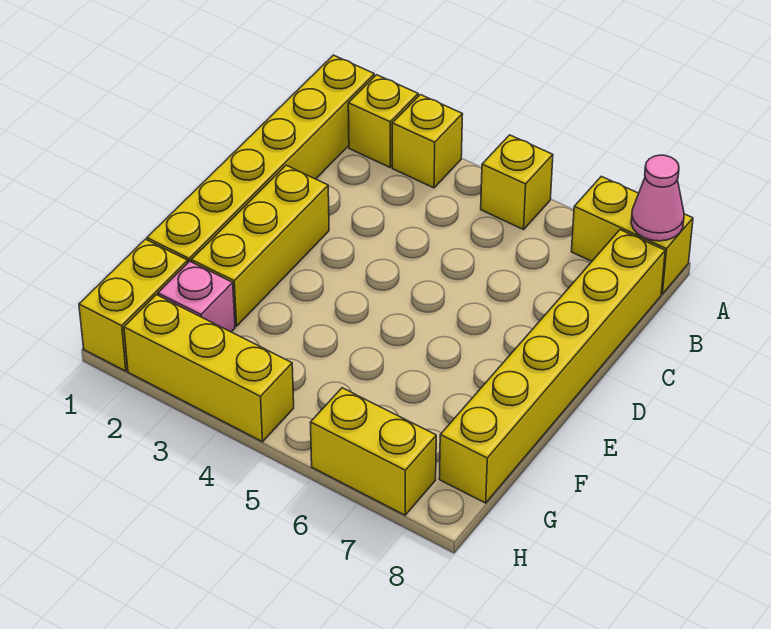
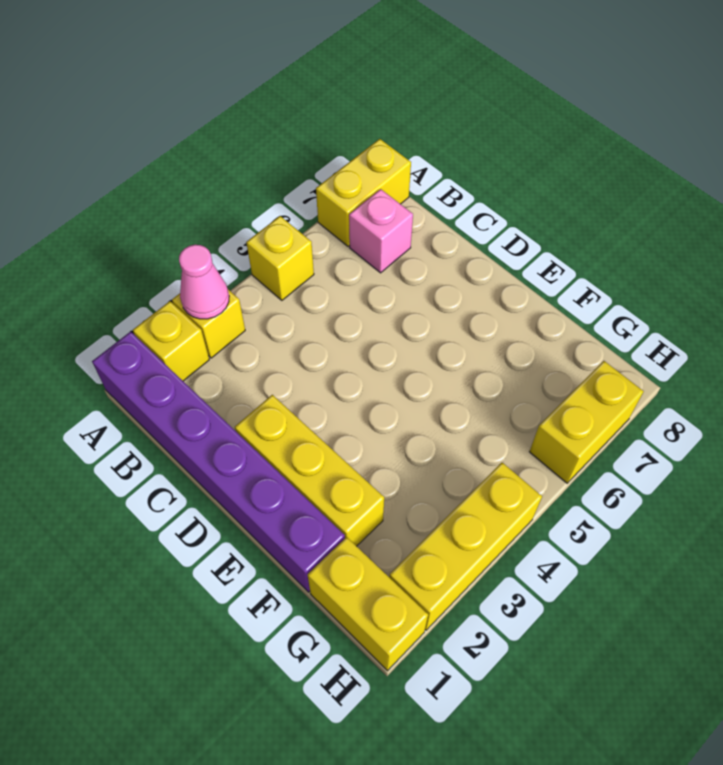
yellow 1x6 brick [147,55,374,262] -> purple 1x6 brick [92,332,345,592]
pink 1x1 cone [631,155,684,241] -> pink 1x1 cone moved to [179,245,229,319]
yellow 1x6 brick [439,230,665,503] -> none
pink 1x1 brick [158,261,235,332] -> pink 1x1 brick moved to [349,189,413,273]

